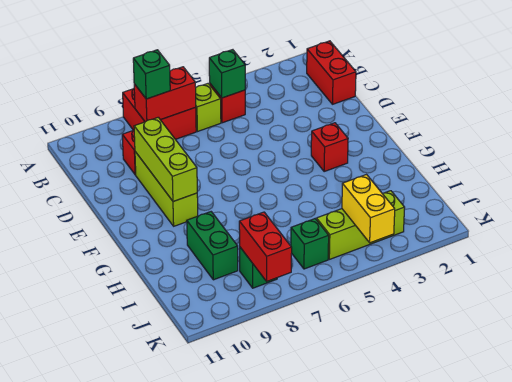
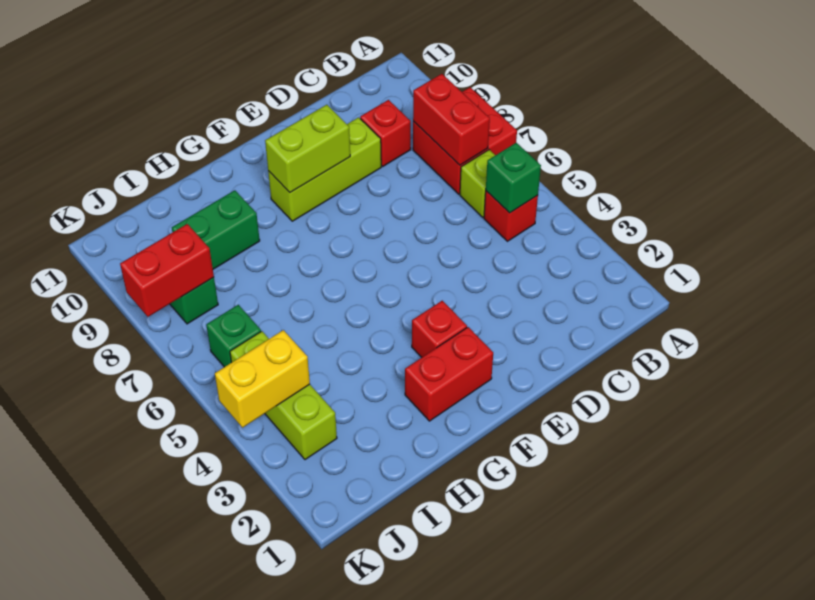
red 1x2 brick [307,41,356,104] -> red 1x2 brick moved to [405,327,493,421]
green 1x1 brick [133,50,170,99] -> none
lime 1x3 brick [134,117,197,202] -> lime 1x2 brick [265,105,350,192]

